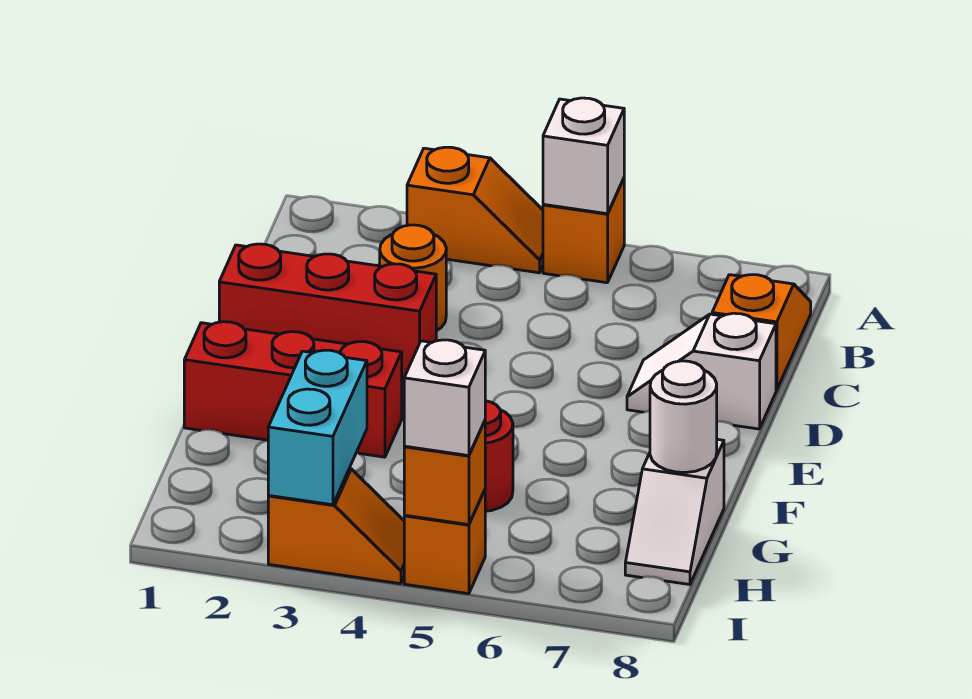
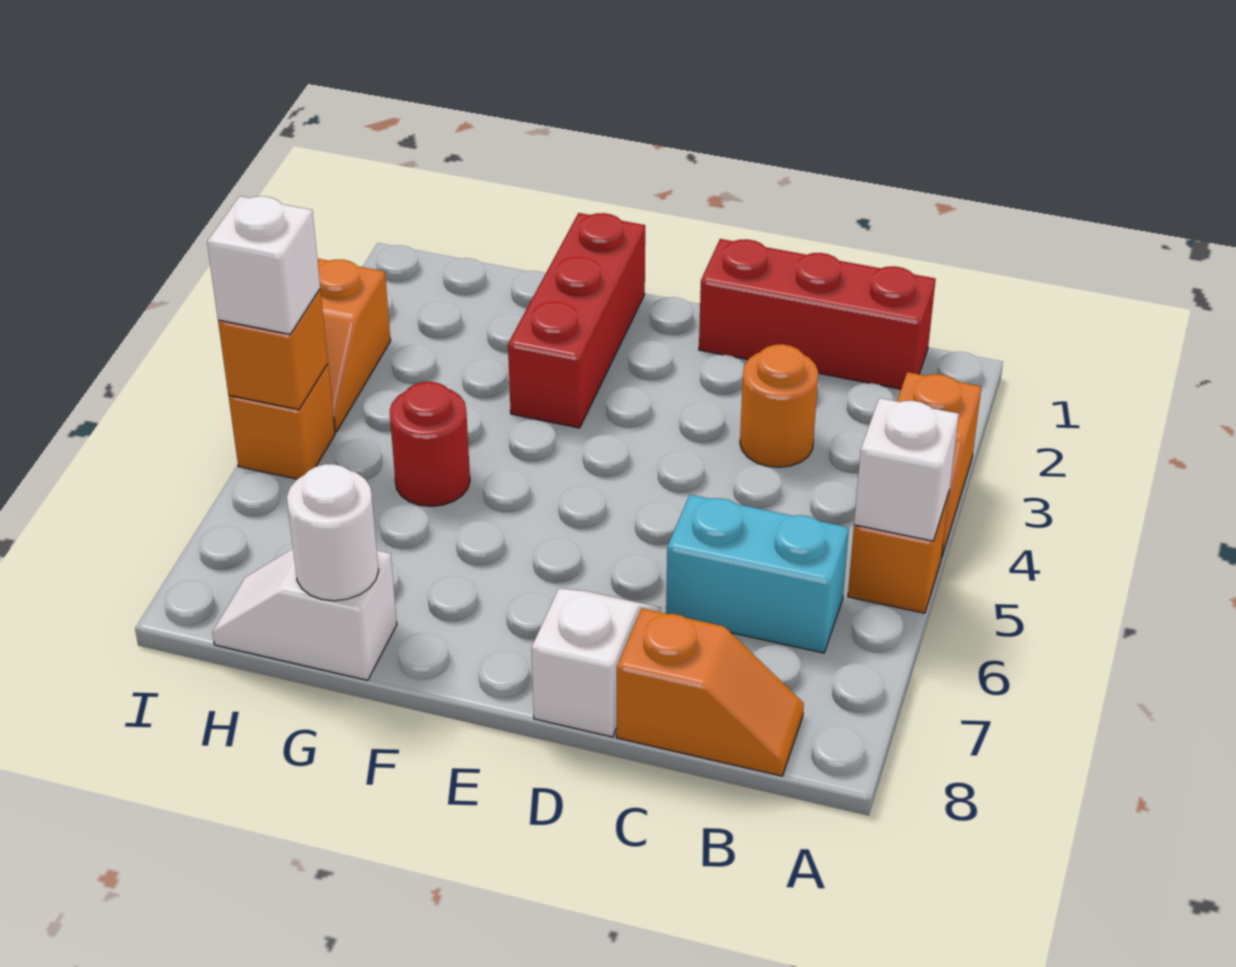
red 1x3 brick [219,244,436,377] -> red 1x3 brick turned to [699,239,936,389]
cyan 1x2 brick [268,350,367,505] -> cyan 1x2 brick moved to [666,495,849,653]

